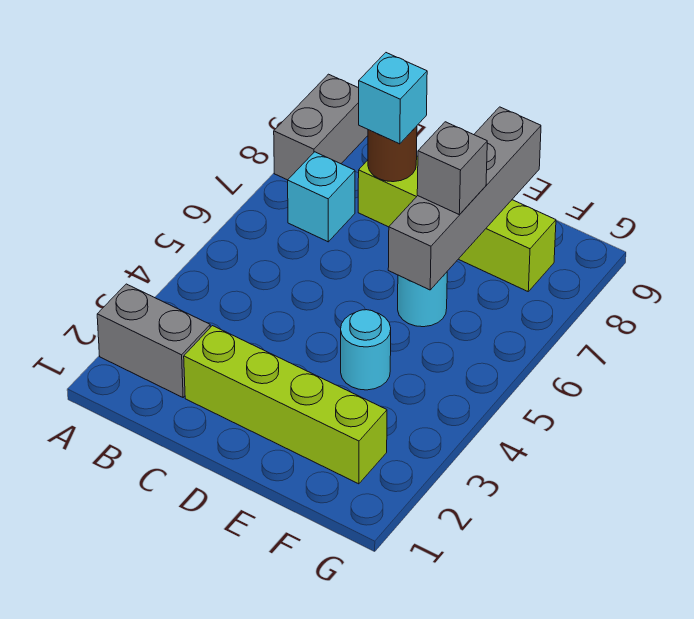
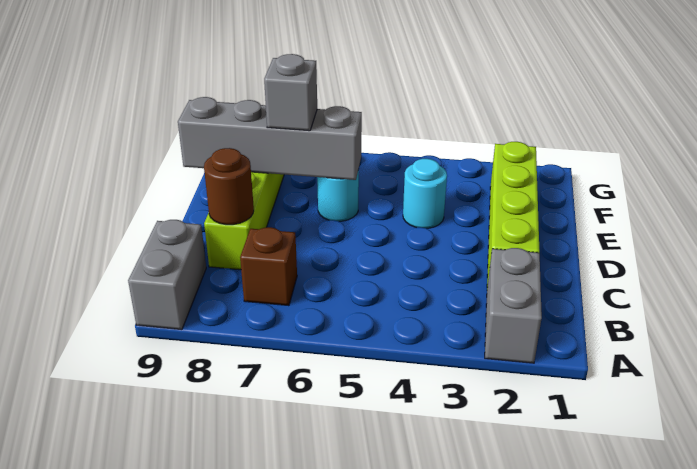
grey 1x2 brick [274,74,368,180] -> grey 1x2 brick turned to [128,220,206,330]
cyan 1x1 brick [288,152,355,242] -> brown 1x1 brick [240,227,297,306]
cyan 1x1 brick [359,53,427,144] -> none

